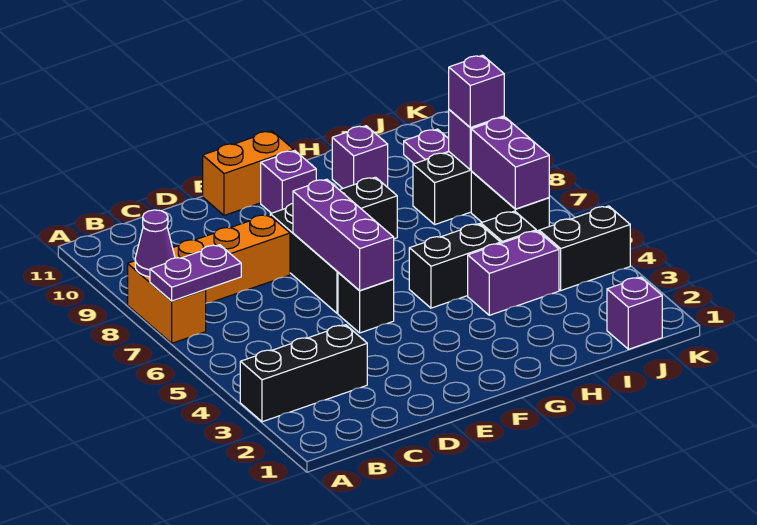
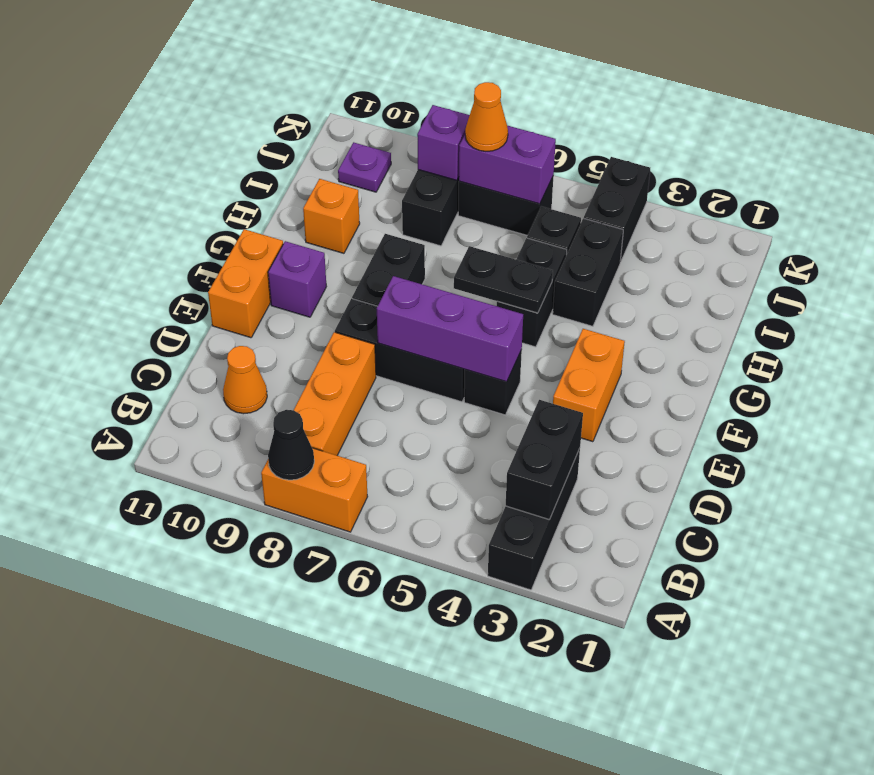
purple 1x2 plate [150,245,241,301] -> none
purple 1x1 cone [135,210,175,277] -> black 1x1 cone [268,410,314,480]
none -> black 1x2 brick [506,400,583,520]
none -> orange 1x1 cone [223,346,267,414]
none -> orange 1x2 brick [553,329,625,442]
none -> black 1x2 plate [454,246,553,313]
purple 1x2 brick [468,231,559,315] -> black 1x2 brick [553,218,623,326]
purple 1x1 brick [332,126,388,188] -> orange 1x1 brick [303,179,360,253]
purple 1x1 brick [607,277,662,349] -> none
none -> orange 1x1 cone [465,82,508,151]
purple 1x1 brick [449,55,504,127] -> none

